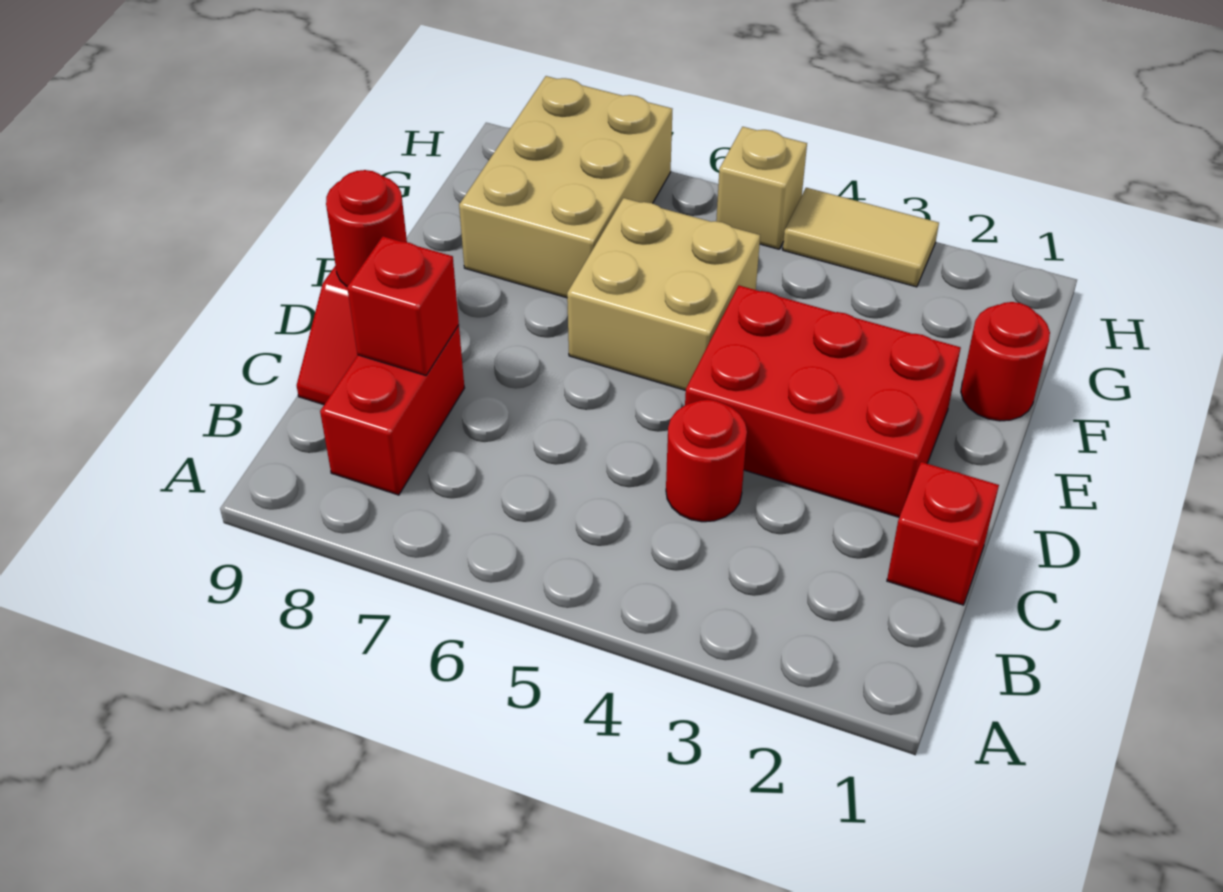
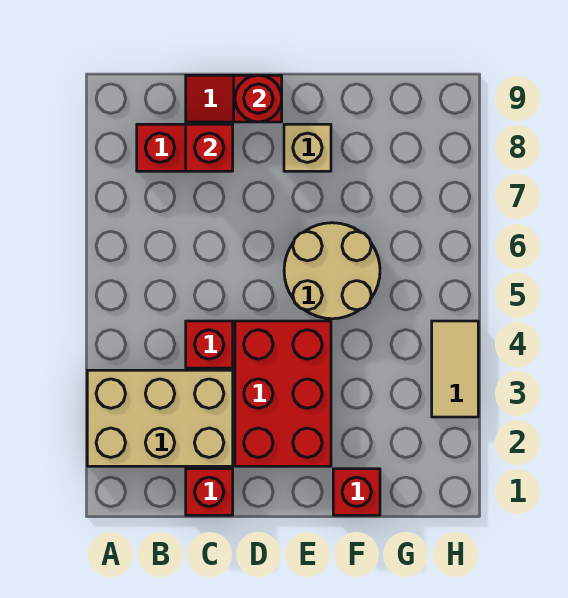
red 1x1 round brick [666,400,747,522] -> red 1x1 brick [186,321,233,368]
tan 2x2 brick [567,198,760,390] -> tan 2x2 round brick [284,223,380,319]
red 1x1 round brick [961,302,1050,421] -> red 1x1 brick [333,469,380,515]
tan 2x3 brick [459,76,672,298] -> tan 2x3 brick moved to [87,370,233,466]
tan 1x1 brick [716,127,807,249] -> tan 1x1 brick moved to [284,124,331,171]

